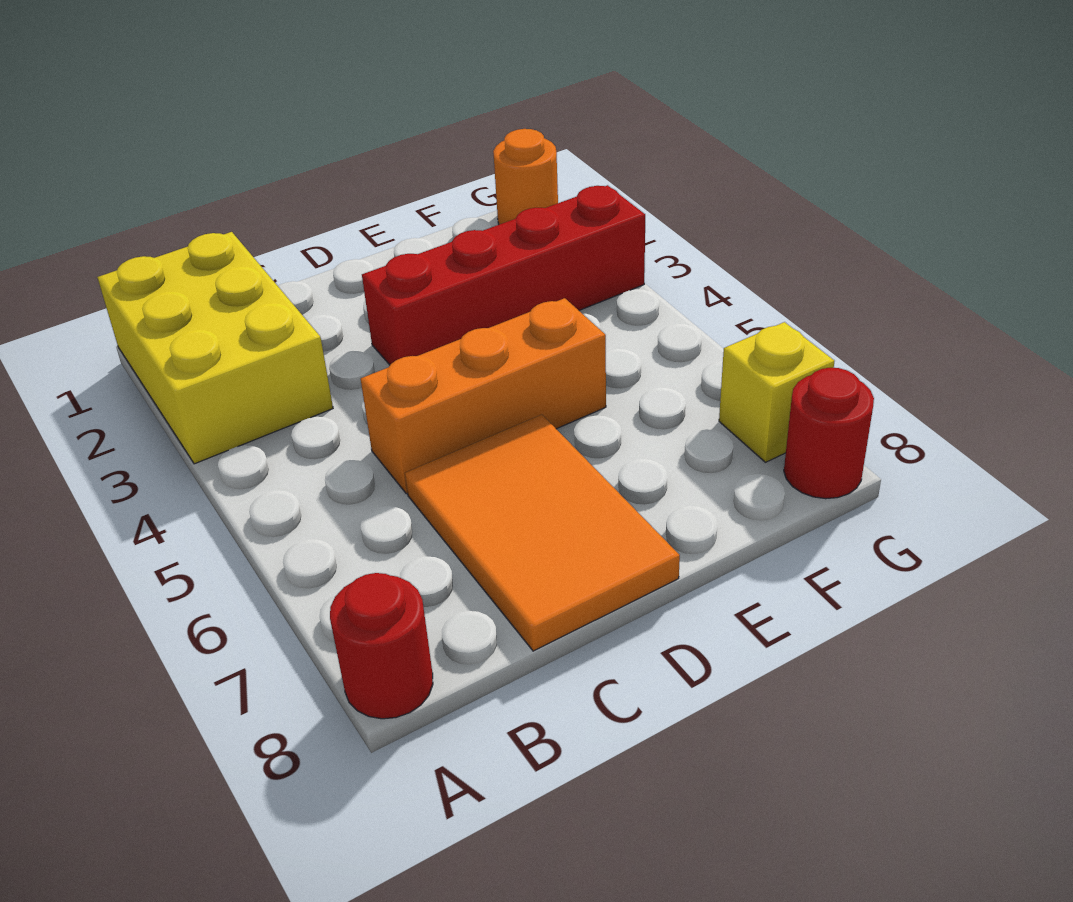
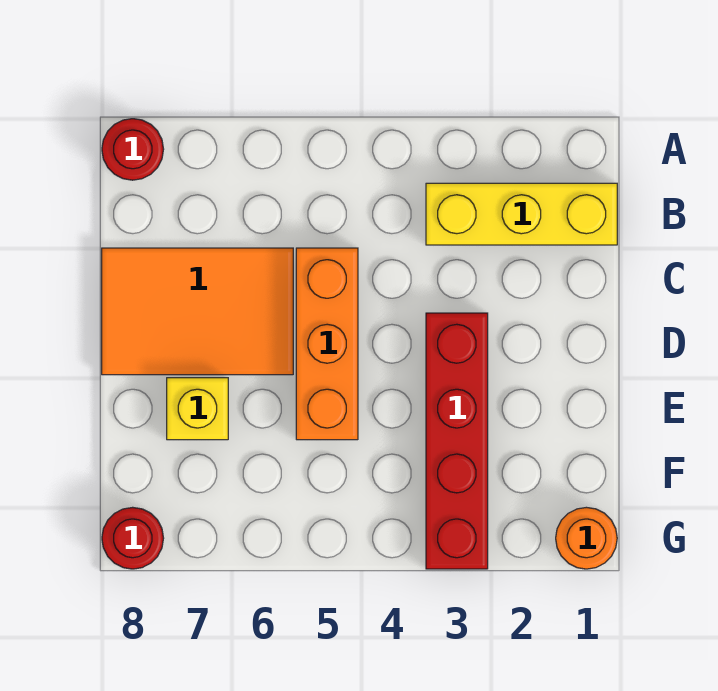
yellow 2x3 brick [97,232,333,464] -> yellow 1x3 brick [426,183,617,245]
yellow 1x1 brick [719,322,834,462] -> yellow 1x1 brick moved to [167,378,228,440]

